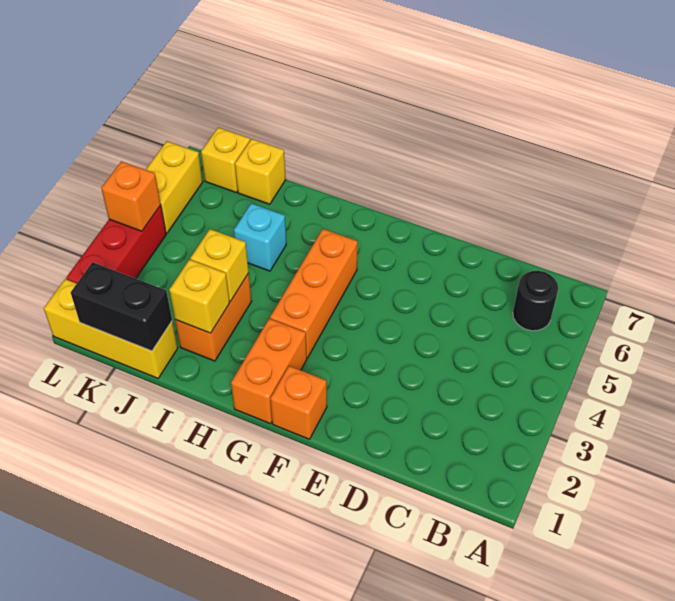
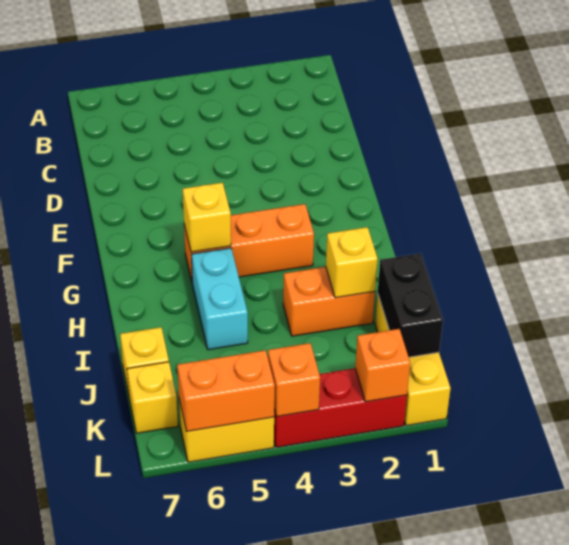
black 1x1 round brick [513,271,558,331] -> none
orange 1x1 brick [270,366,327,439] -> orange 1x1 brick moved to [355,329,410,402]
orange 1x2 brick [231,319,307,424] -> orange 1x2 brick moved to [177,350,275,431]
yellow 1x1 brick [190,229,249,301] -> yellow 1x1 brick moved to [183,183,231,252]
cyan 1x1 brick [234,203,286,271] -> cyan 1x2 brick [191,248,248,350]

